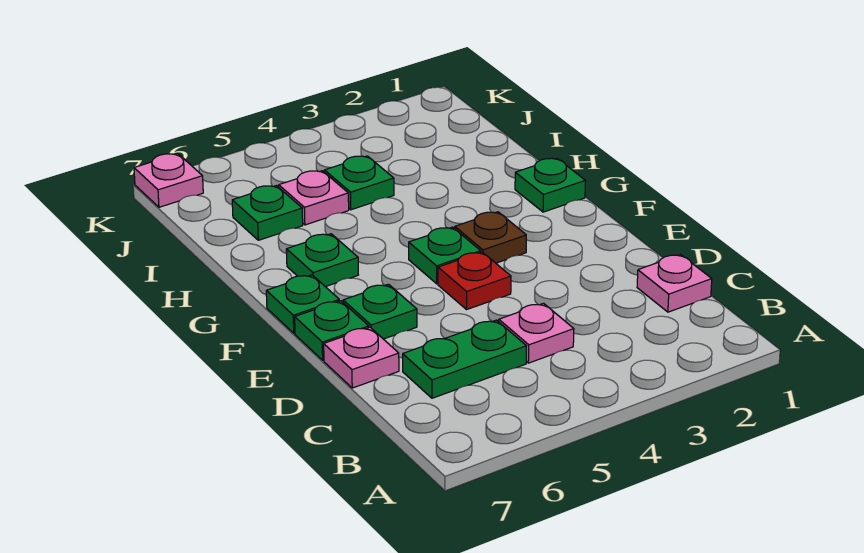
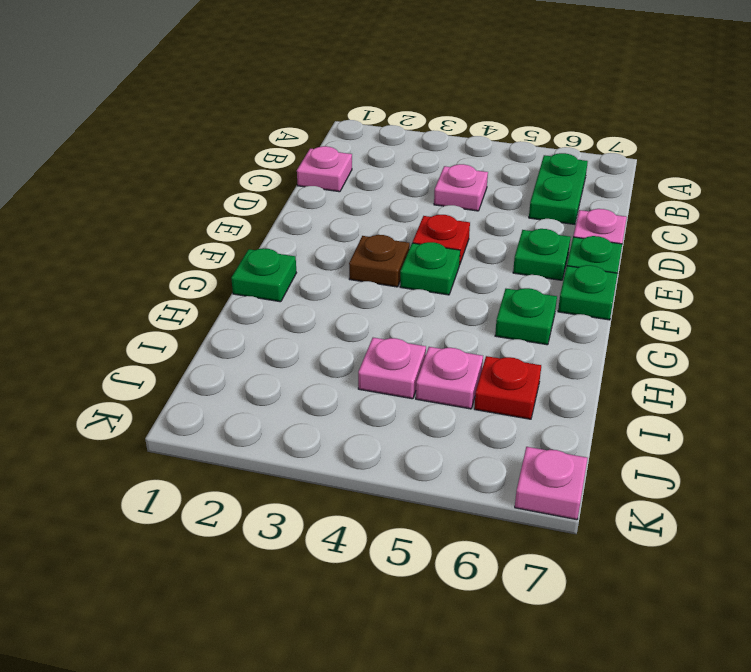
green 1x2 plate [403,320,526,398] -> green 1x2 plate turned to [529,153,588,224]
green 1x1 plate [324,156,394,210] -> pink 1x1 plate [358,338,426,399]
green 1x1 plate [232,186,303,240] -> red 1x1 plate [474,356,541,419]

